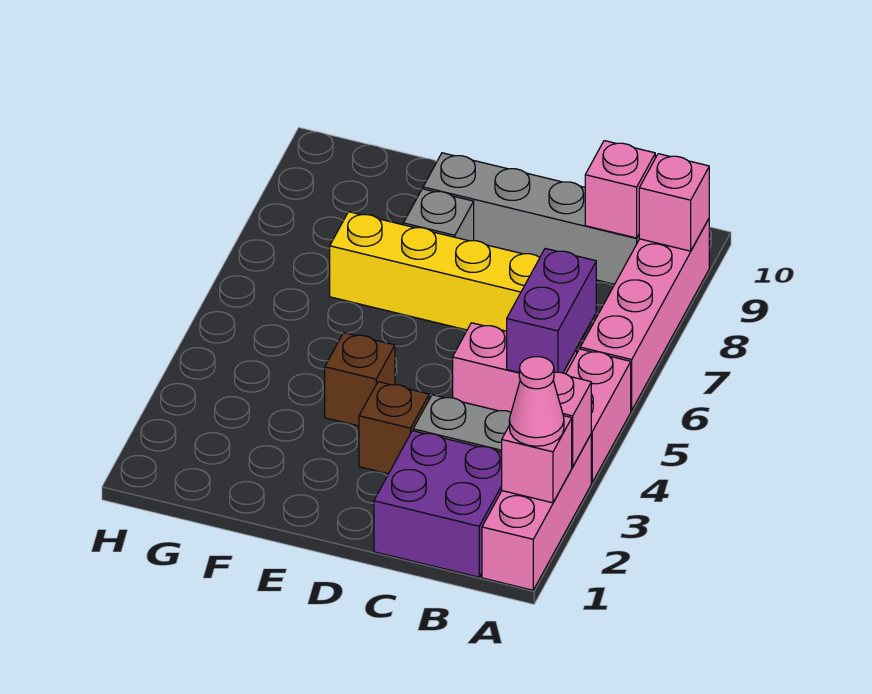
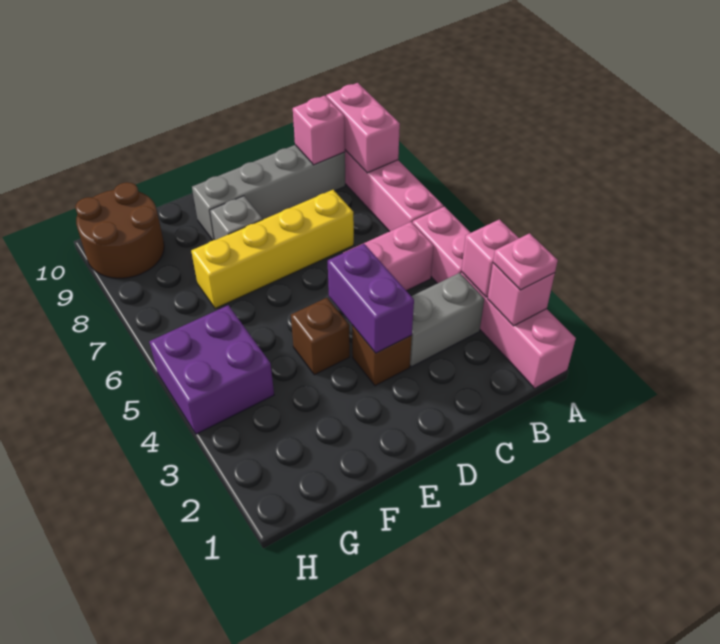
pink 1x1 cone [509,357,564,446] -> pink 1x1 plate [493,233,558,290]
pink 1x1 brick [639,154,709,251] -> pink 1x2 brick [326,83,400,173]
purple 2x2 brick [374,431,502,577] -> purple 2x2 brick moved to [149,305,274,434]
purple 1x2 brick [507,248,596,373] -> purple 1x2 brick moved to [328,244,414,353]
none -> brown 2x2 round brick [75,182,164,278]

